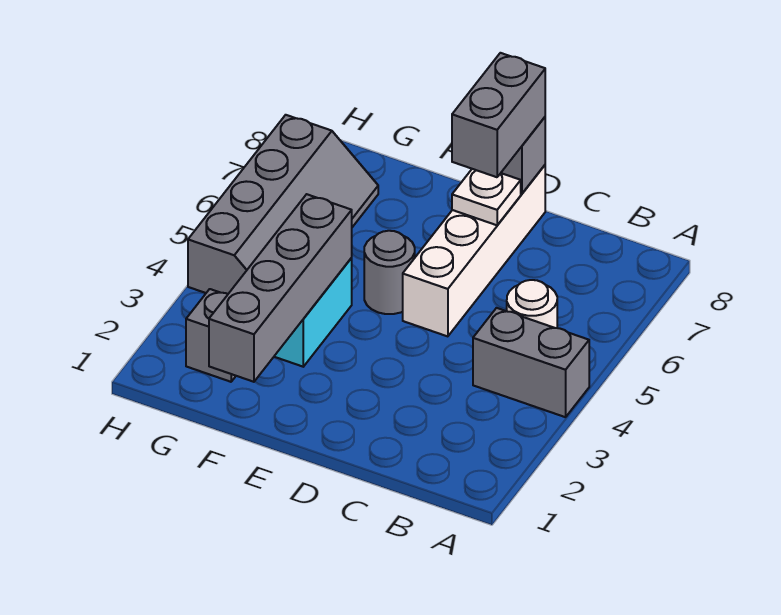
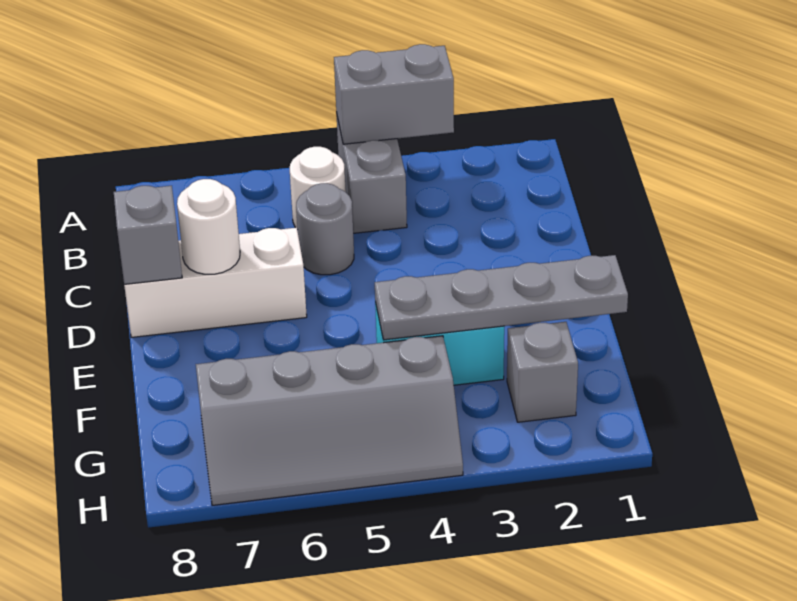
white 1x4 brick [403,165,545,336] -> white 1x3 brick [124,228,307,338]
white 1x1 plate [452,169,521,225] -> white 1x1 round brick [177,179,240,274]
grey 1x2 brick [452,53,545,177] -> grey 1x2 brick moved to [334,44,454,144]
grey 1x1 round brick [364,231,415,314] -> grey 1x1 round brick moved to [296,183,354,275]
grey 1x4 brick [209,194,352,382] -> grey 1x4 plate [375,255,628,340]
grey 2x4 slope [188,115,378,294] -> grey 2x4 slope turned to [196,336,463,505]

